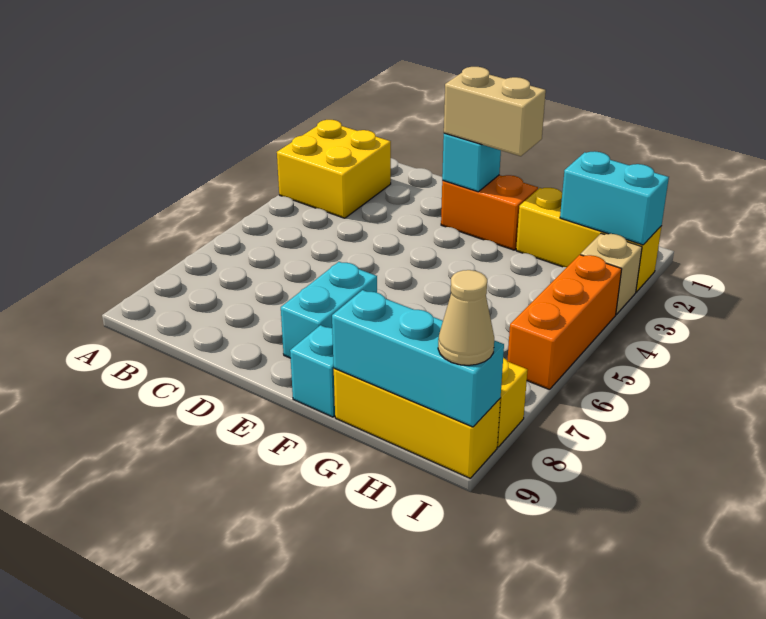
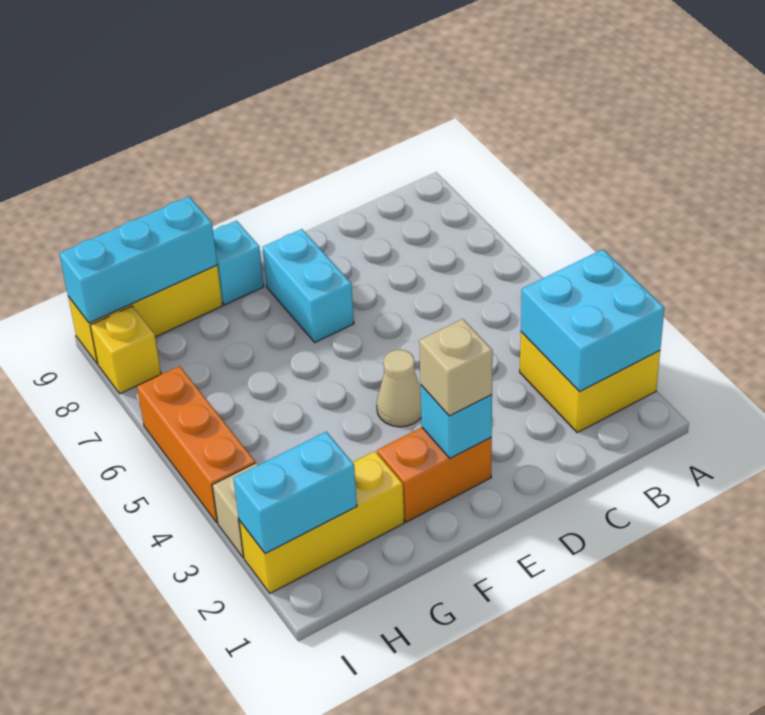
none -> cyan 2x2 brick [521,249,664,391]
tan 1x2 brick [444,67,546,156] -> tan 1x1 brick [419,319,493,416]
tan 1x1 cone [438,270,494,365] -> tan 1x1 cone moved to [377,350,421,427]

